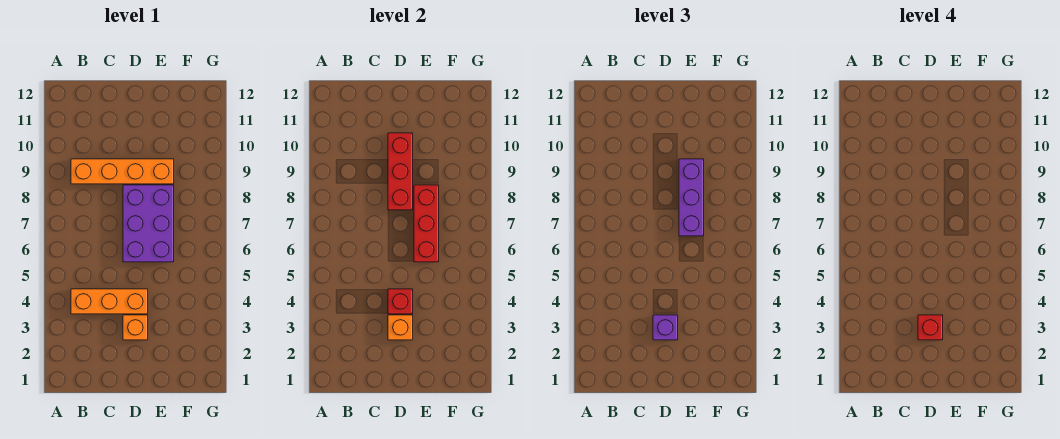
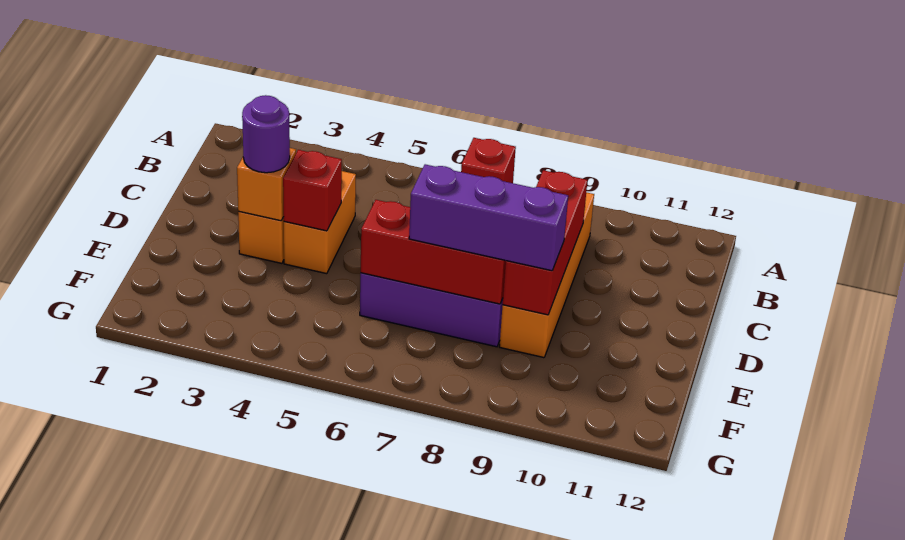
orange 1x3 brick [71,289,148,314] -> orange 1x2 brick [284,171,356,274]
purple 1x1 brick [653,315,678,340] -> purple 1x1 round brick [242,95,290,173]
red 1x1 brick [918,315,943,340] -> red 1x1 brick moved to [461,138,516,183]
red 1x3 brick [388,133,413,210] -> red 1x3 brick turned to [503,170,588,315]

